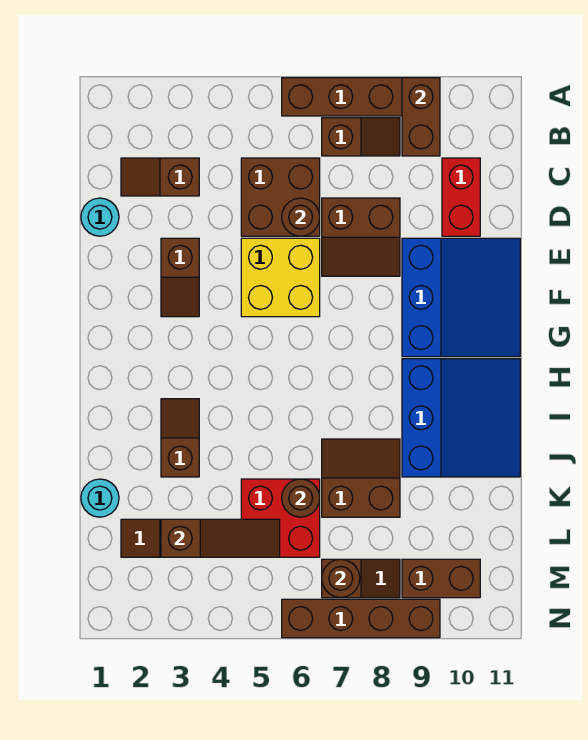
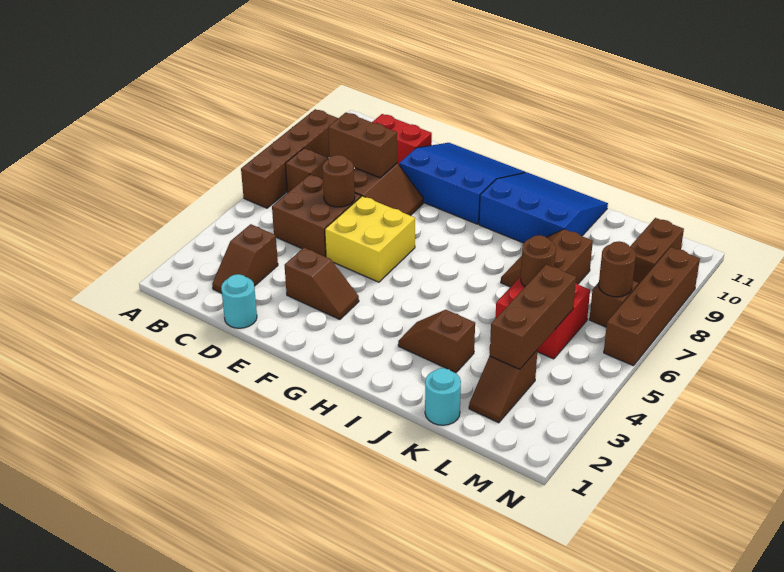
brown 1x2 brick [402,78,440,156] -> brown 1x2 brick moved to [328,113,397,178]
brown 1x3 slope [161,519,280,557] -> brown 1x3 brick [490,264,576,369]

